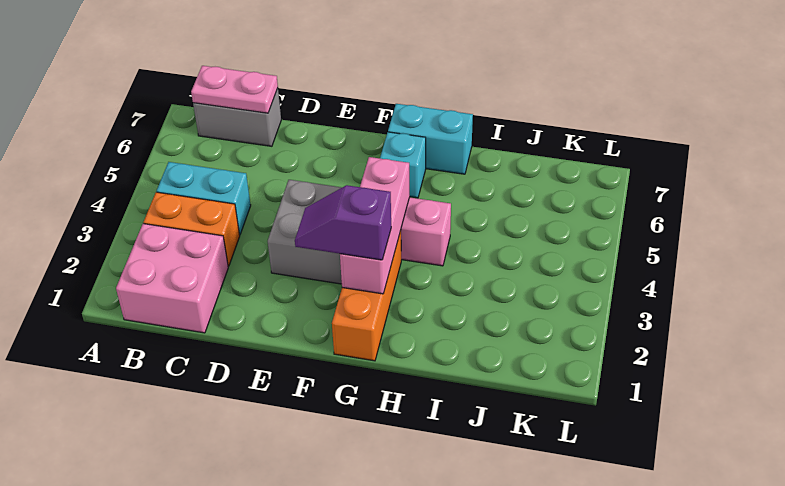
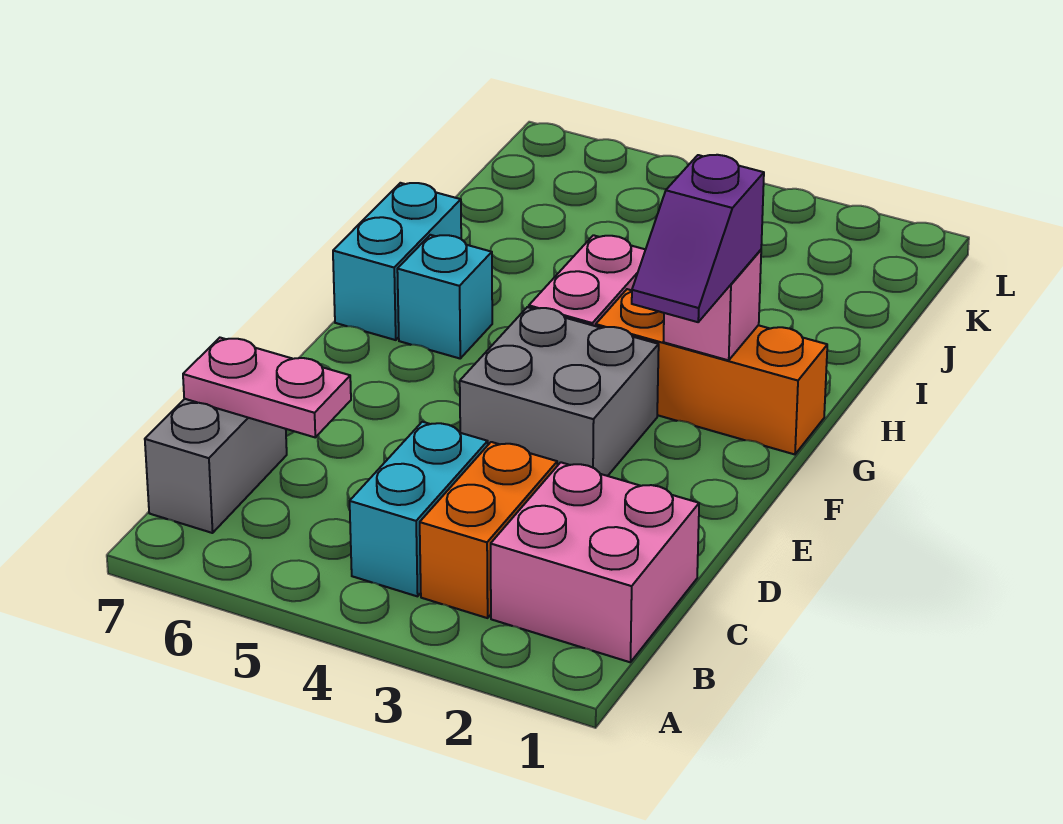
pink 1x2 plate [191,66,278,113] -> pink 1x2 plate turned to [183,338,351,437]
pink 1x3 brick [340,157,410,294] -> pink 1x1 brick [663,250,761,360]

